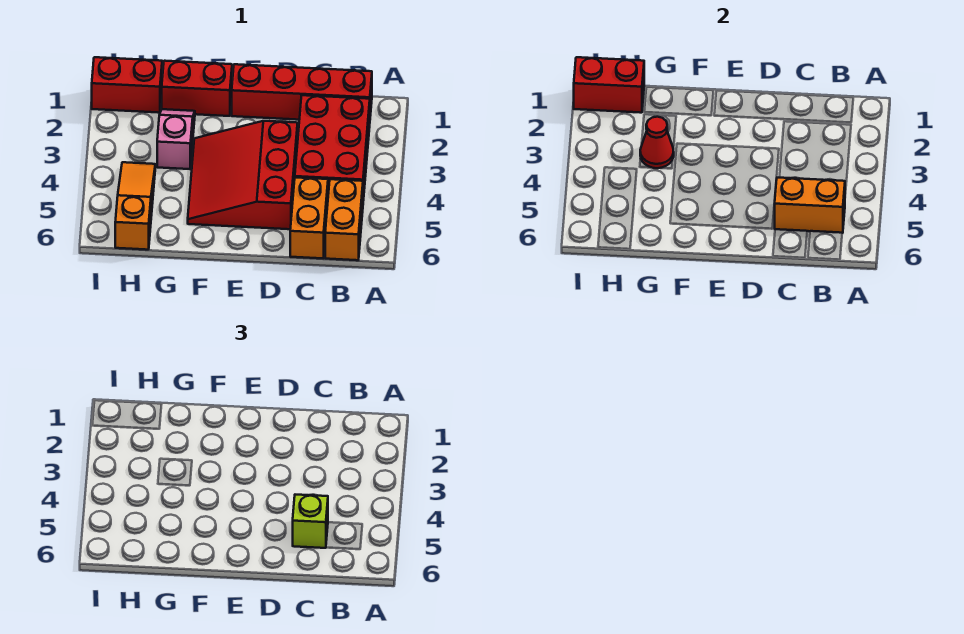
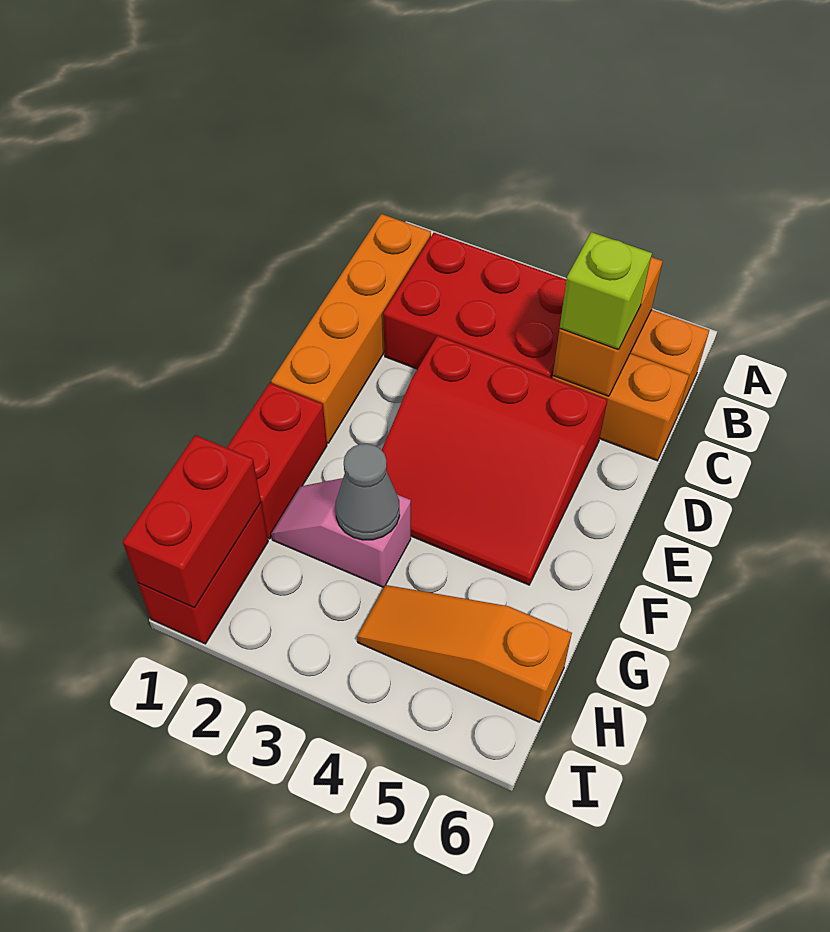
red 1x4 brick [232,64,372,120] -> orange 1x4 brick [271,214,431,443]
red 1x1 cone [640,117,674,168] -> grey 1x1 cone [336,444,400,540]

